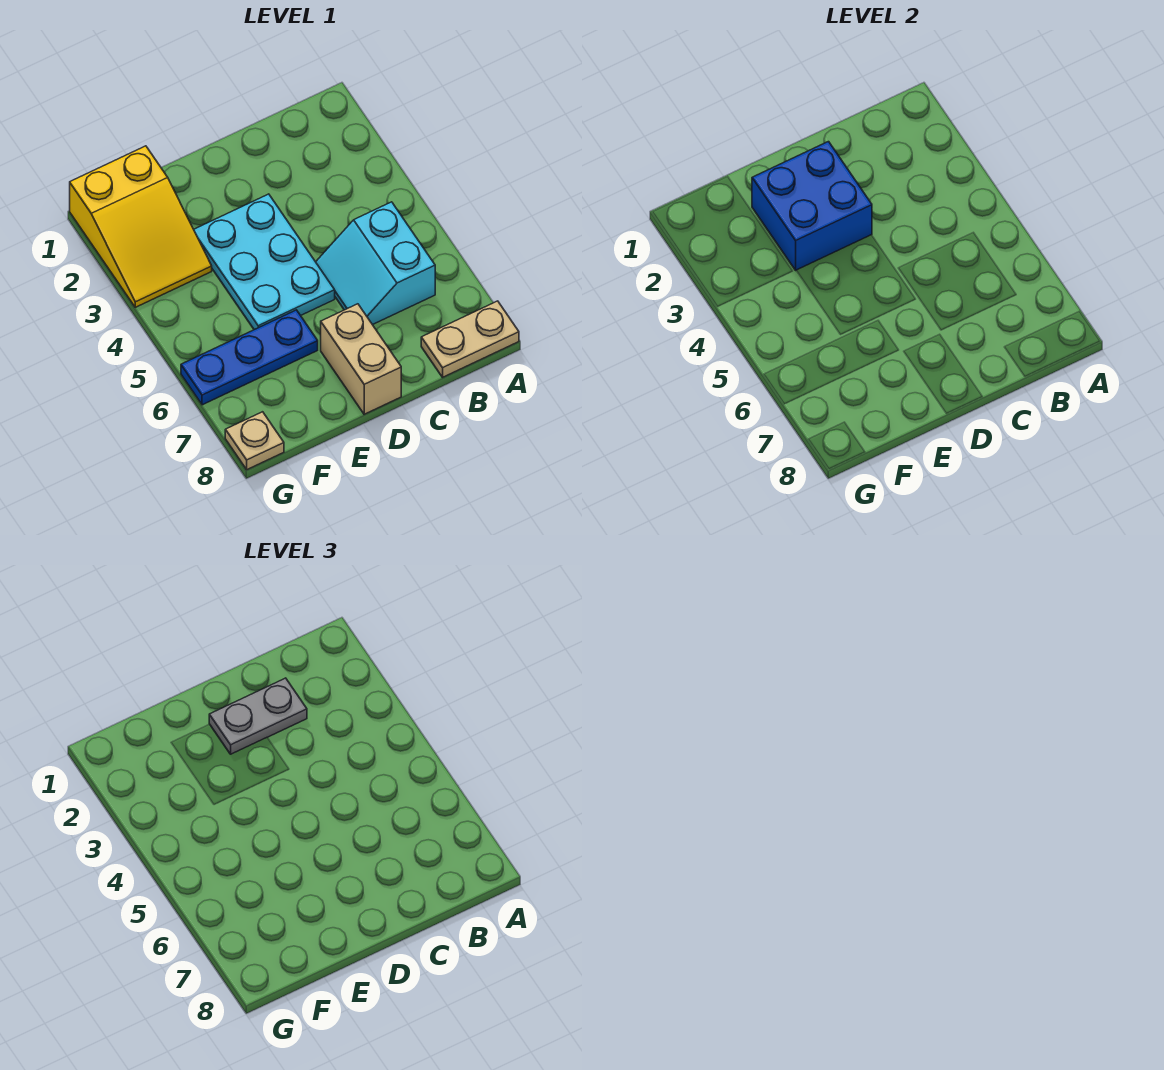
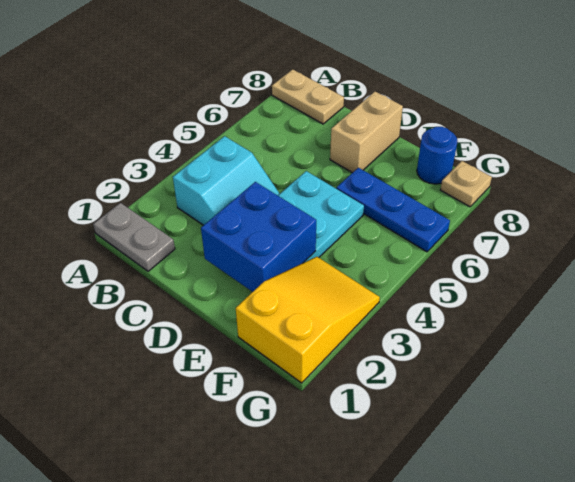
cyan 2x2 slope [316,202,435,325] -> cyan 2x2 slope moved to [173,136,280,225]
grey 1x2 plate [209,678,307,754] -> grey 1x2 plate moved to [93,203,175,271]
none -> blue 1x1 round brick [417,127,457,184]

